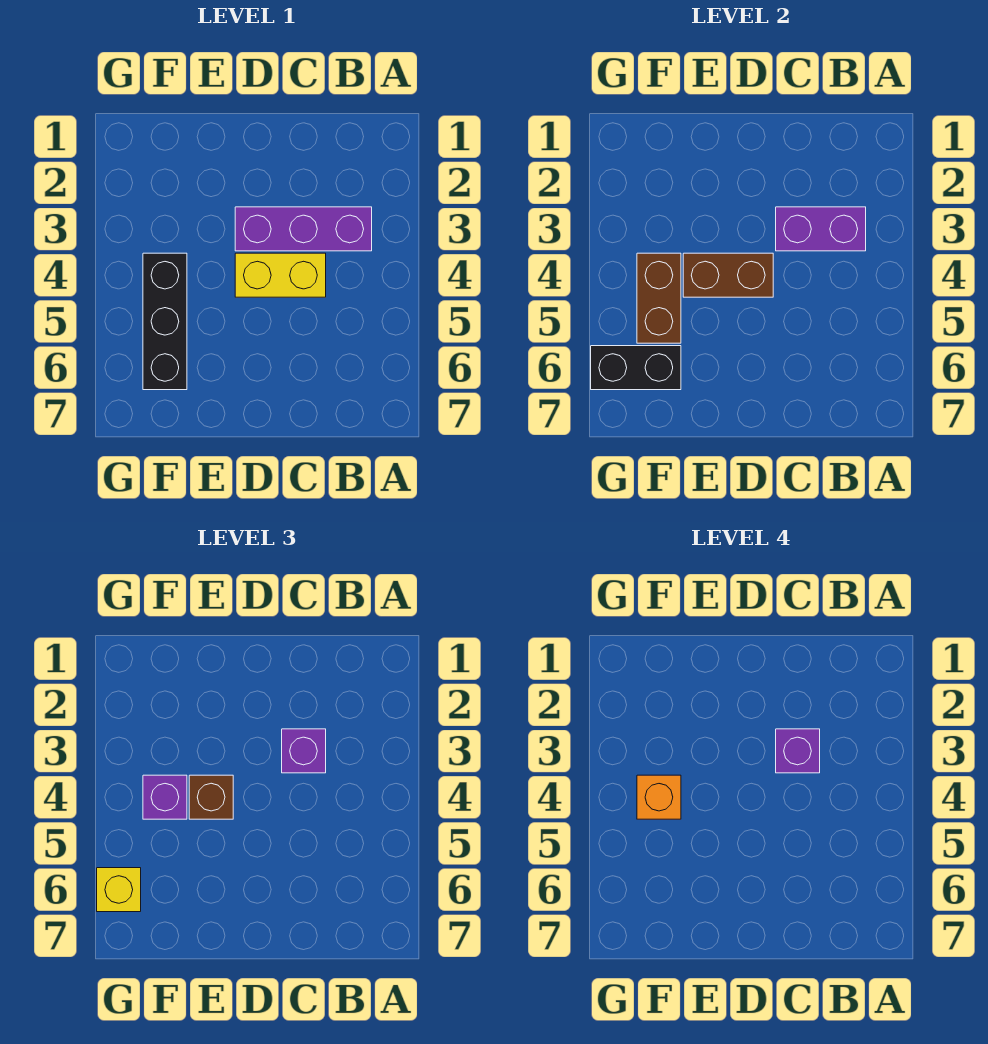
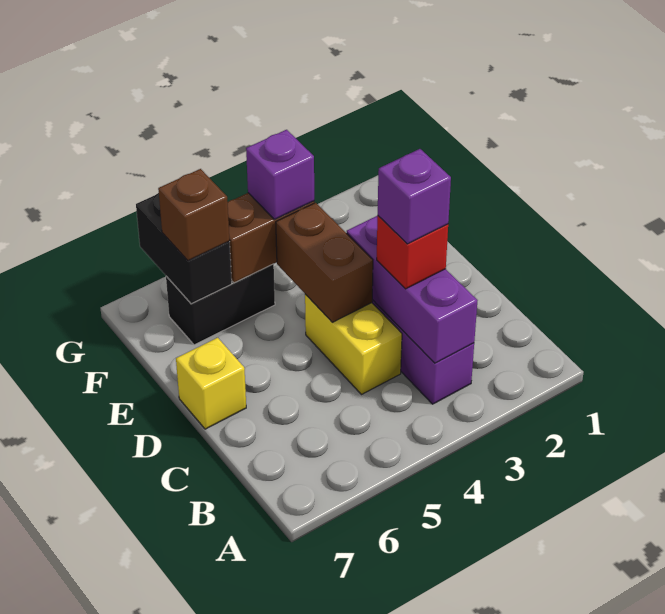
purple 1x2 brick [776,207,866,251] -> purple 1x3 brick [347,216,478,363]
purple 1x1 brick [282,729,326,773] -> red 1x1 brick [377,216,448,289]
brown 1x1 brick [189,775,233,819] -> brown 1x1 brick moved to [158,169,230,261]
black 1x3 brick [143,253,187,390] -> black 1x2 brick [166,264,275,345]
orange 1x1 brick [637,775,681,819] -> none
yellow 1x1 brick [97,868,141,912] -> yellow 1x1 brick moved to [176,338,246,429]

